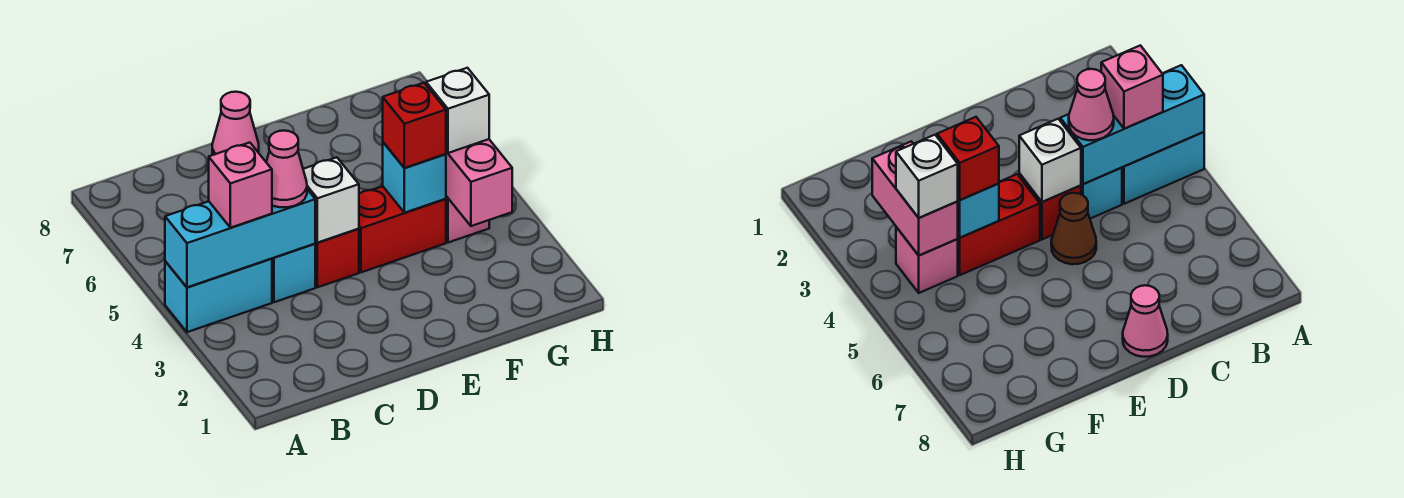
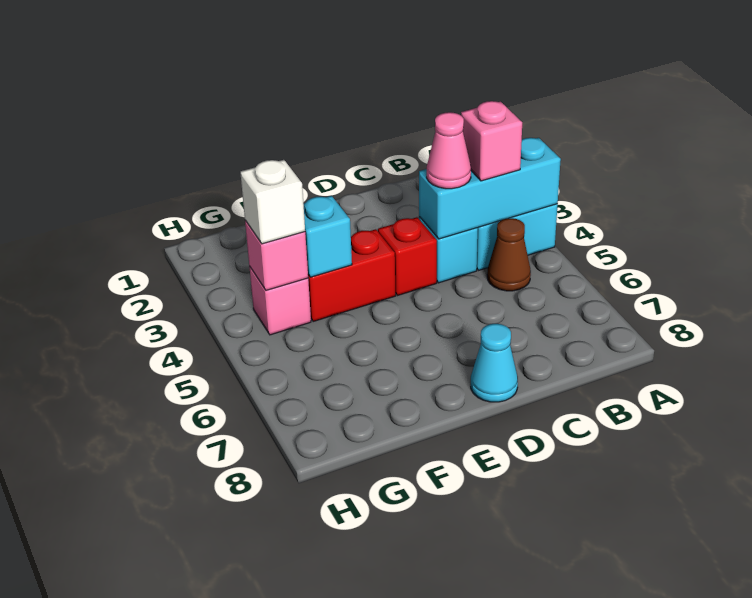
white 1x1 brick [303,157,359,243] -> none
brown 1x1 cone [1051,193,1096,264] -> brown 1x1 cone moved to [487,218,531,291]
pink 1x1 cone [212,92,259,155] -> cyan 1x1 cone [471,324,518,402]
red 1x1 brick [383,83,446,168] -> none
pink 1x2 brick [446,139,512,226] -> pink 1x1 brick [245,220,308,290]

